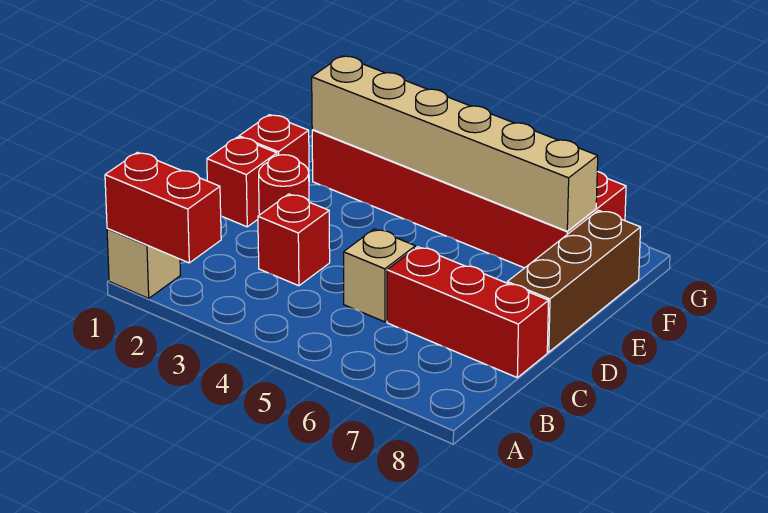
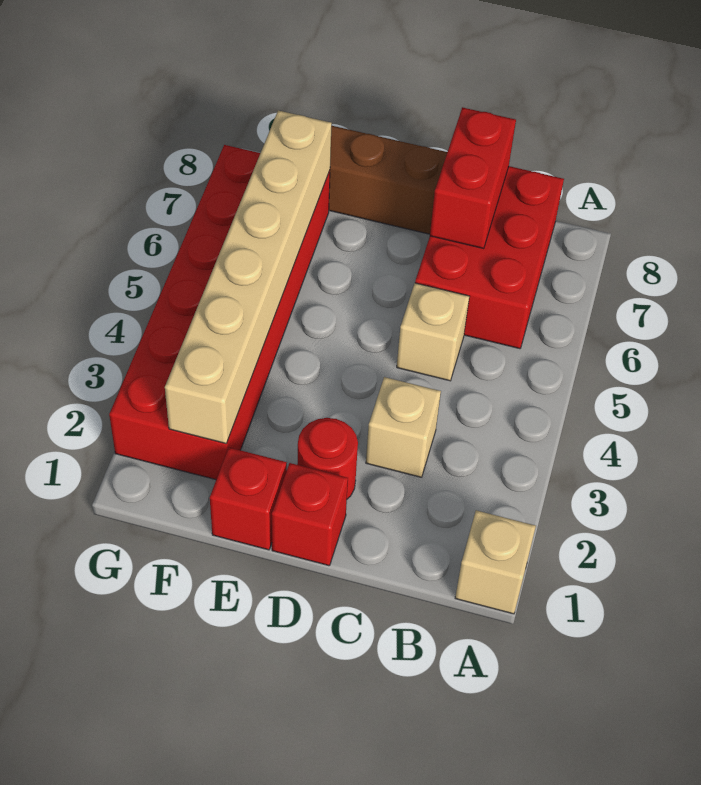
red 1x2 brick [105,152,221,263] -> red 1x2 brick moved to [430,107,516,249]
red 1x1 brick [258,194,330,286] -> tan 1x1 brick [366,377,441,477]
red 1x3 brick [387,247,549,377] -> red 2x3 brick [415,166,564,349]

